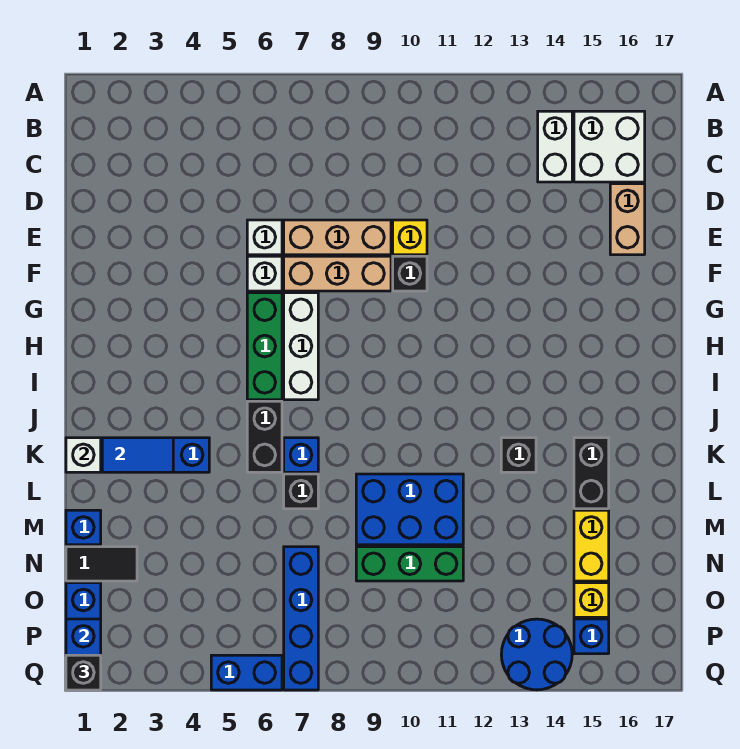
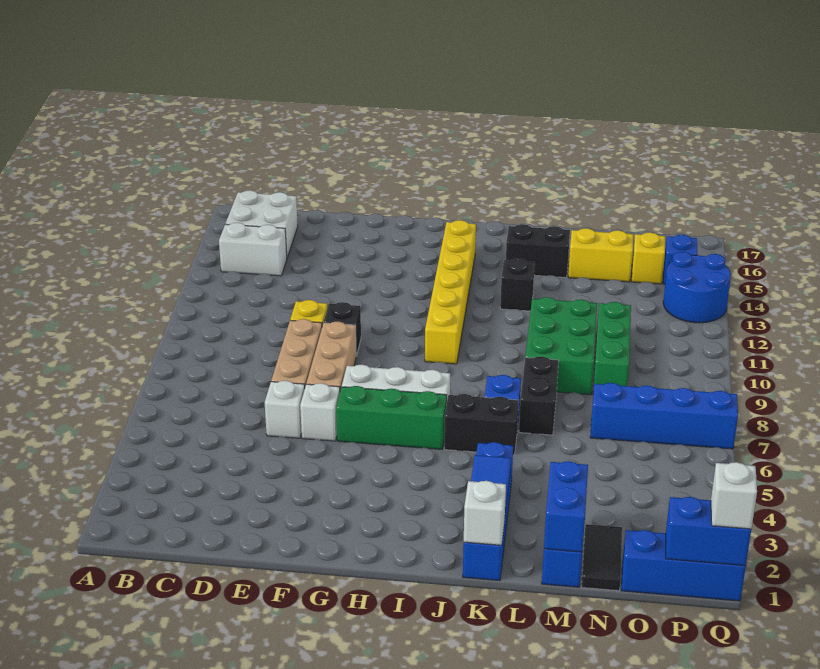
tan 1x2 brick [610,184,645,255] -> none
none -> yellow 1x6 brick [425,220,476,364]
black 1x1 brick [284,474,318,509] -> black 1x2 brick [519,356,559,435]
blue 2x3 brick [356,474,463,545] -> green 2x3 brick [525,297,597,395]
black 1x1 brick [66,655,101,690] -> white 1x1 brick [711,462,757,529]
blue 1x2 brick [211,655,282,690] -> blue 1x2 brick moved to [544,461,588,552]

